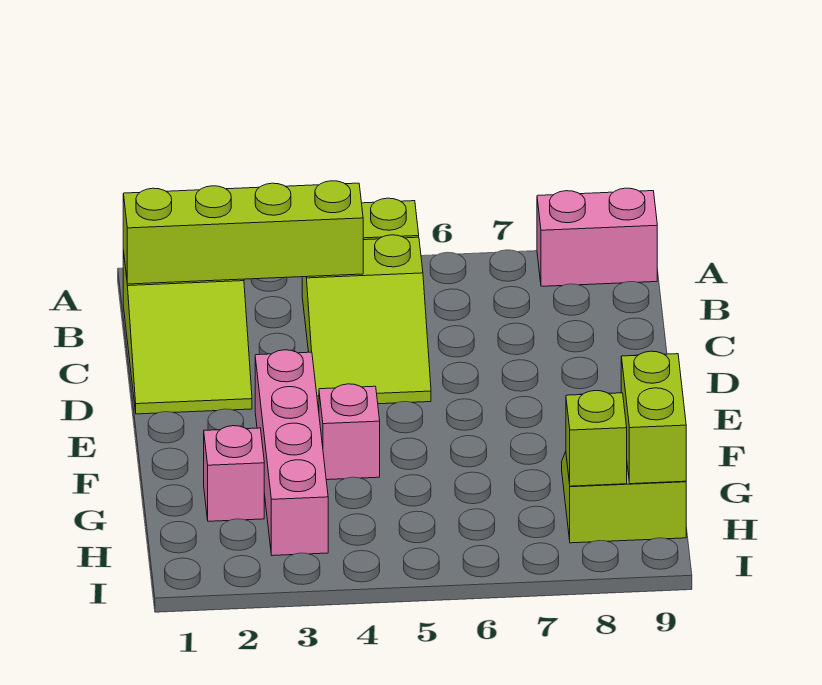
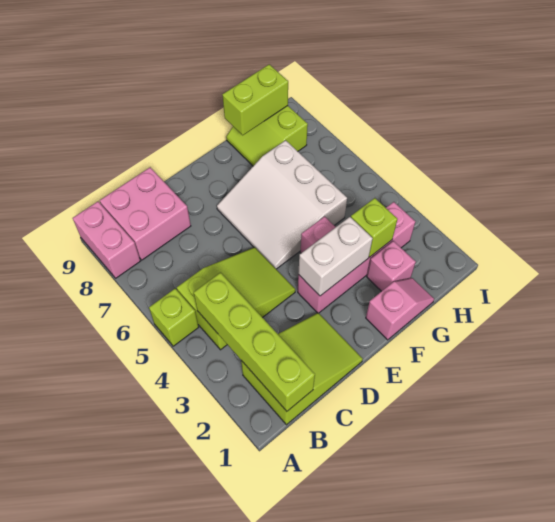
none -> pink 2x2 brick [100,167,191,260]
none -> white 1x2 brick [298,217,373,296]
none -> white 3x3 slope [217,140,347,269]
none -> pink 1x2 slope [366,278,434,340]
lime 1x1 brick [566,391,627,486] -> lime 1x1 brick moved to [351,198,397,257]

